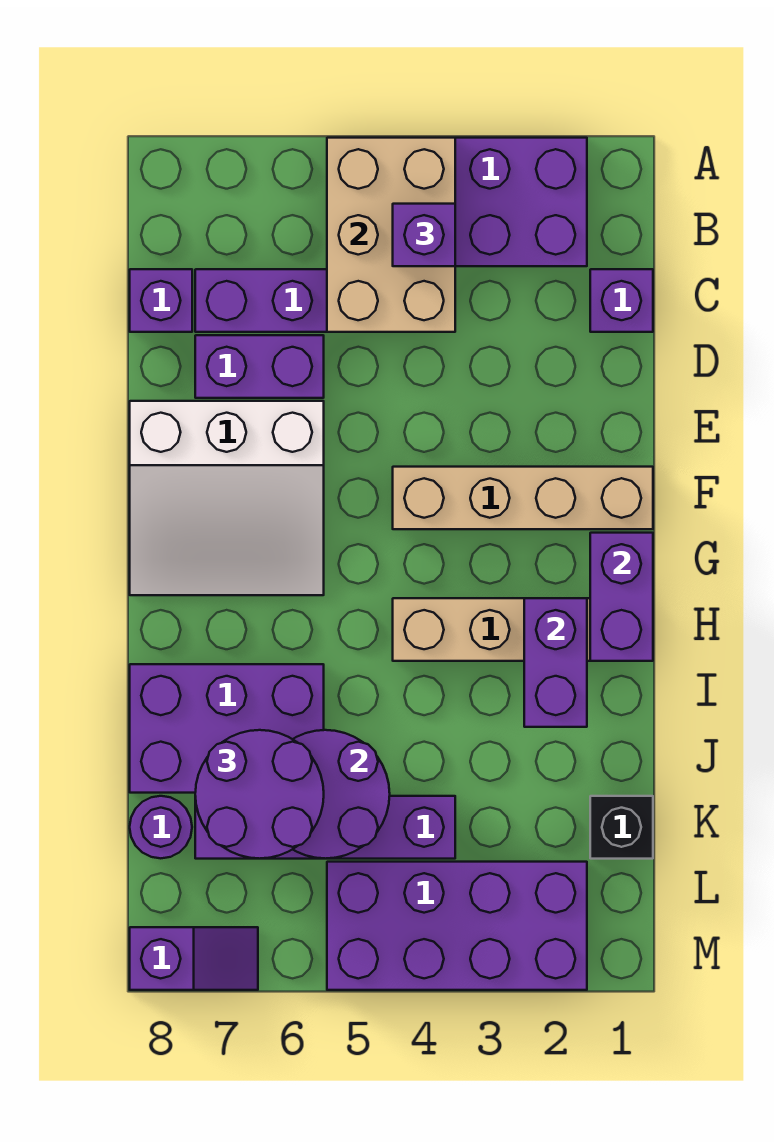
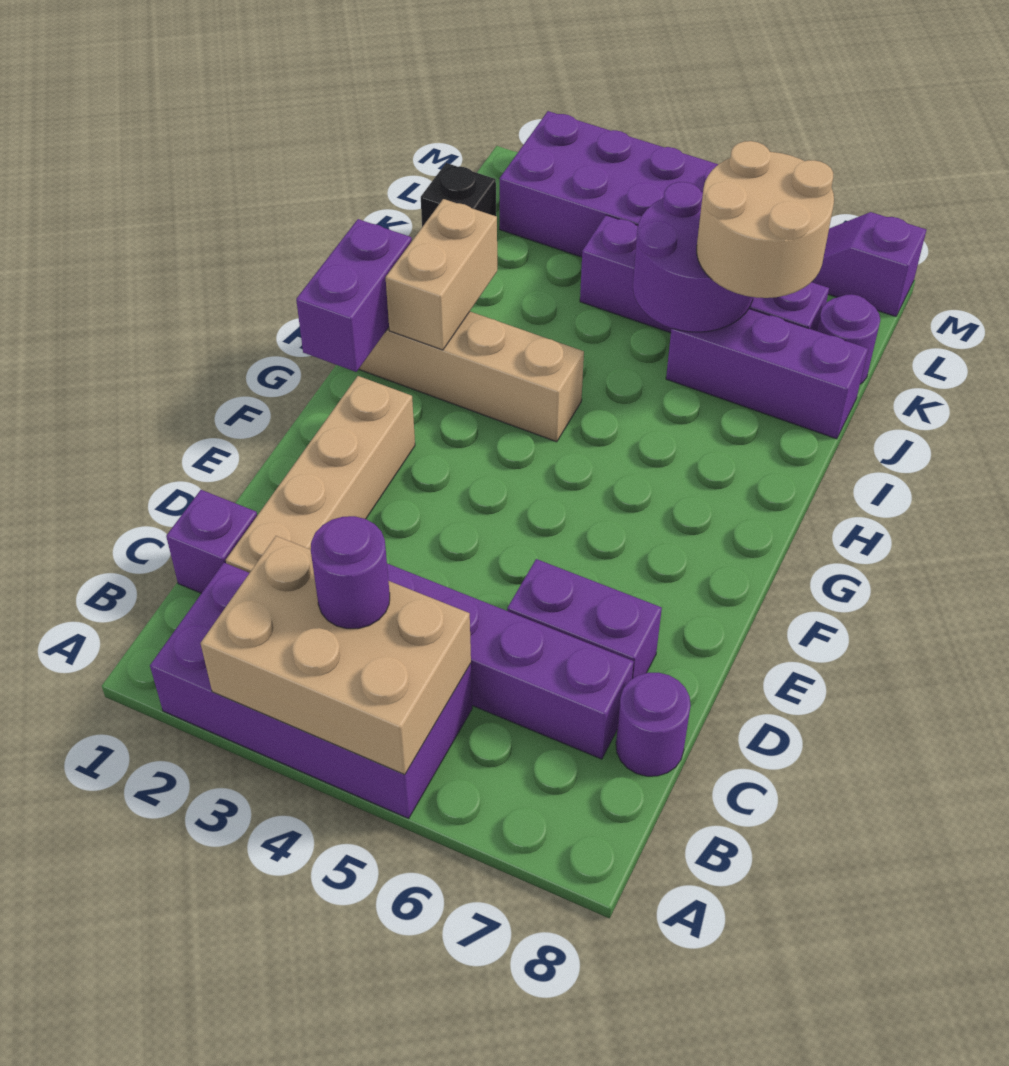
tan 2x3 brick [327,138,455,332] -> tan 2x3 brick turned to [201,536,471,775]
purple 1x1 brick [393,204,455,266] -> purple 1x1 round brick [311,516,390,629]
purple 1x1 brick [130,269,192,332] -> purple 1x1 round brick [616,673,691,776]
white 3x3 slope [130,401,324,595] -> none
tan 1x4 brick [393,467,653,529] -> tan 1x4 brick turned to [226,376,415,573]
purple 1x2 brick [524,598,587,727] -> tan 1x2 brick [386,199,497,350]
purple 2x3 brick [130,664,324,793] -> purple 1x3 brick [666,309,868,439]
purple 2x2 round brick [195,730,324,859] -> tan 2x2 round brick [697,141,834,298]

